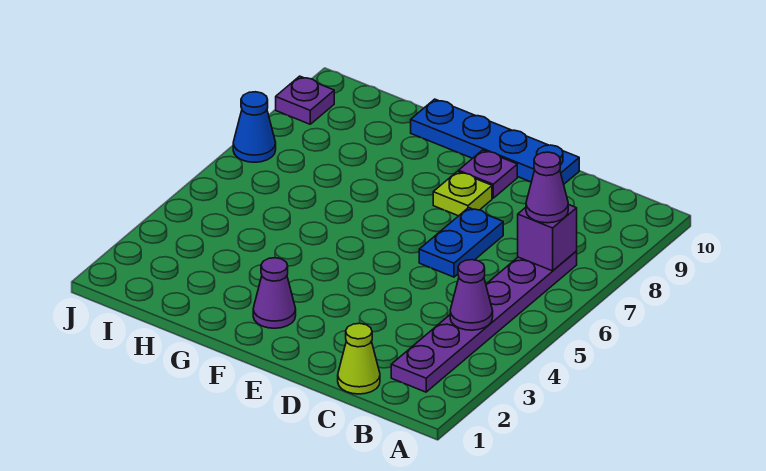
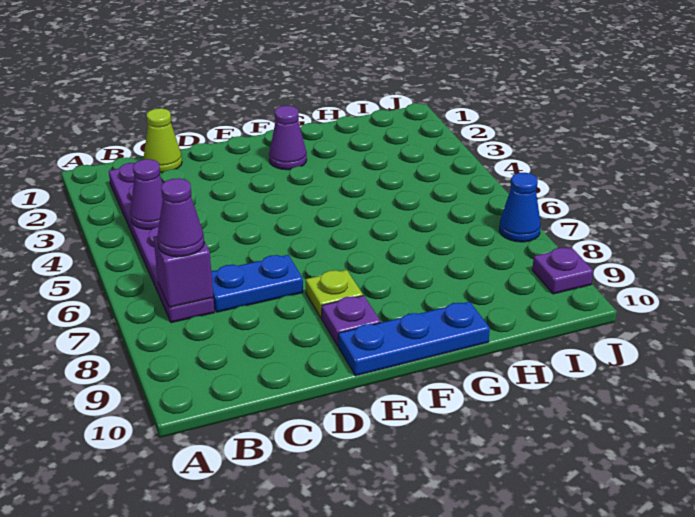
blue 1x2 plate [419,208,503,277] -> blue 1x2 plate turned to [211,255,303,312]
blue 1x4 plate [411,99,579,184] -> blue 1x3 plate [338,302,490,376]

